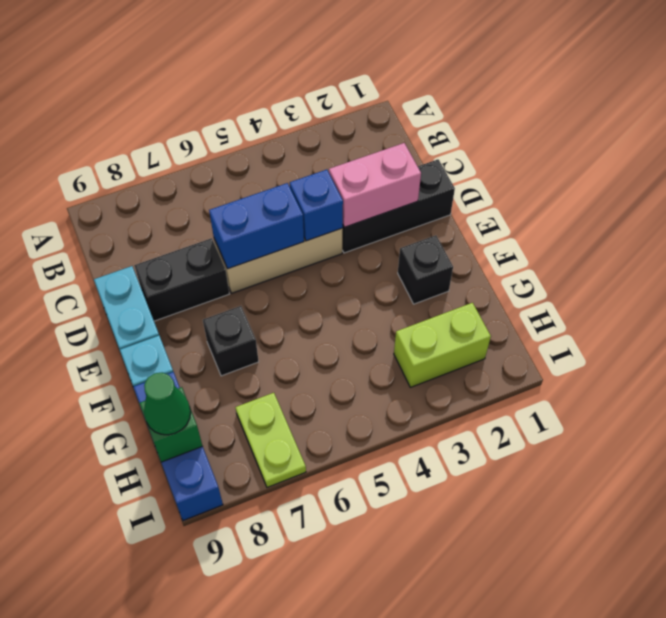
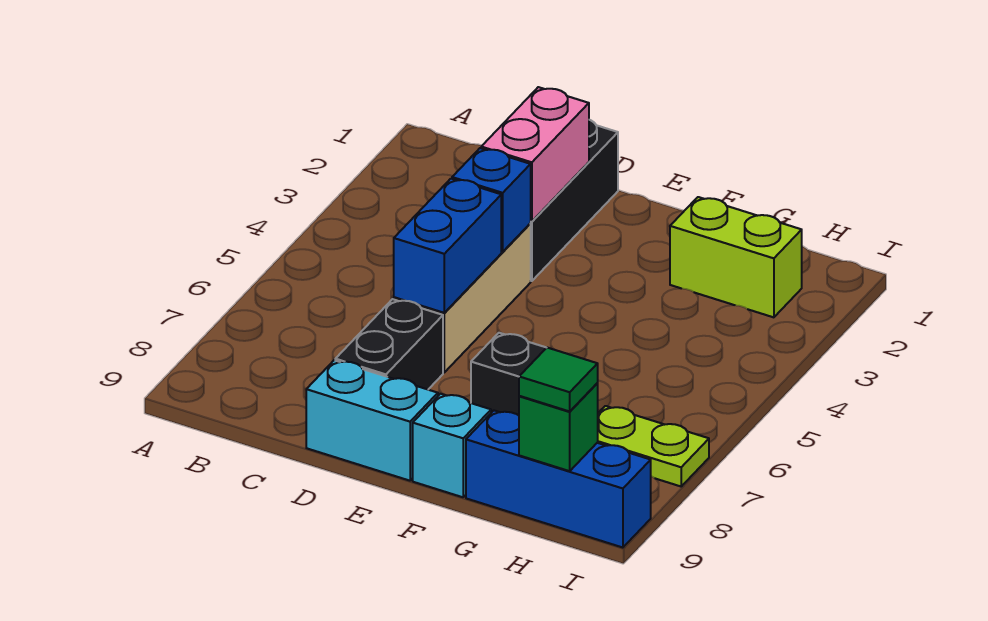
black 1x1 brick [398,235,453,304] -> none
lime 1x2 brick [394,303,491,387] -> lime 1x2 brick turned to [670,197,802,317]
green 1x1 cone [144,373,191,435] -> green 1x1 tile [519,348,598,411]

